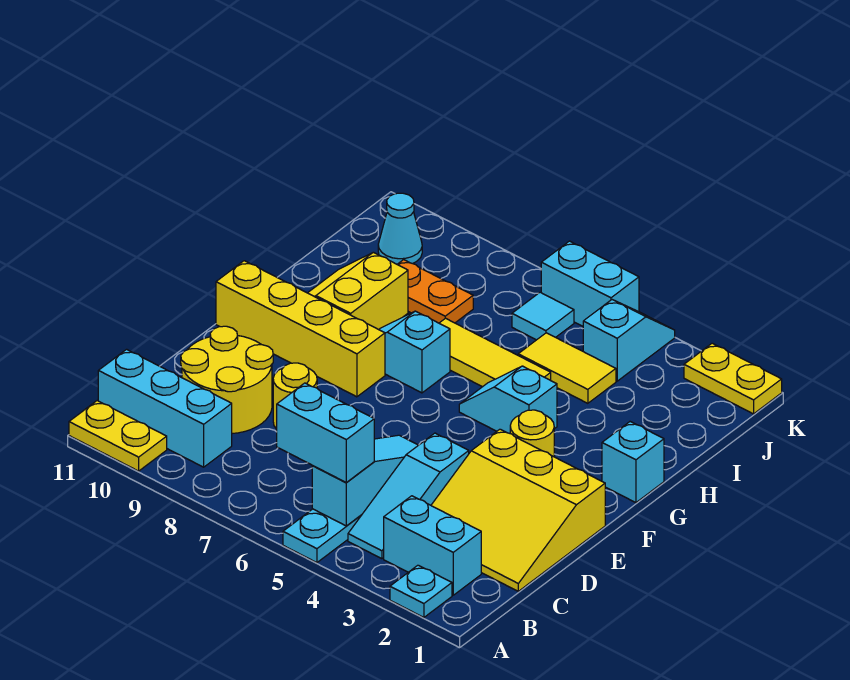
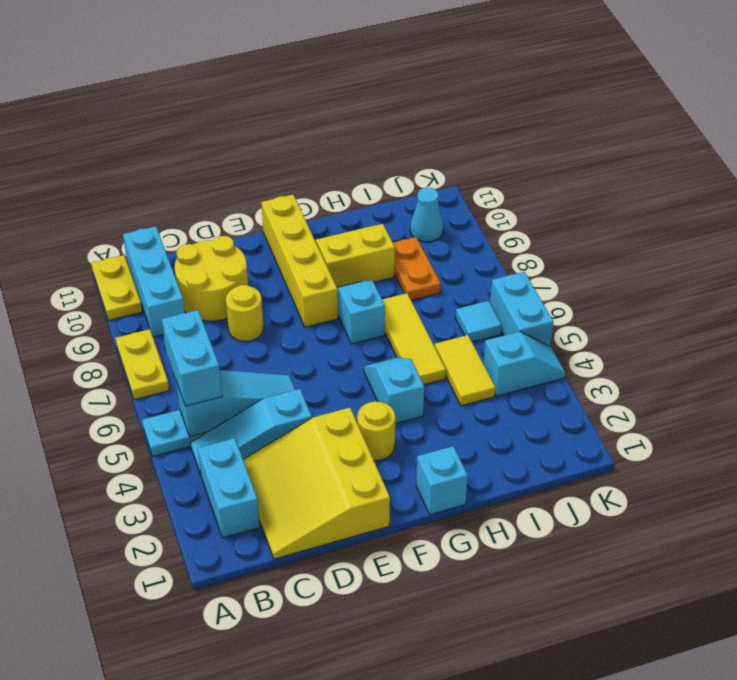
cyan 1x1 plate [390,565,452,617] -> none
yellow 1x2 plate [684,343,782,414] -> yellow 1x2 plate moved to [116,329,169,400]

